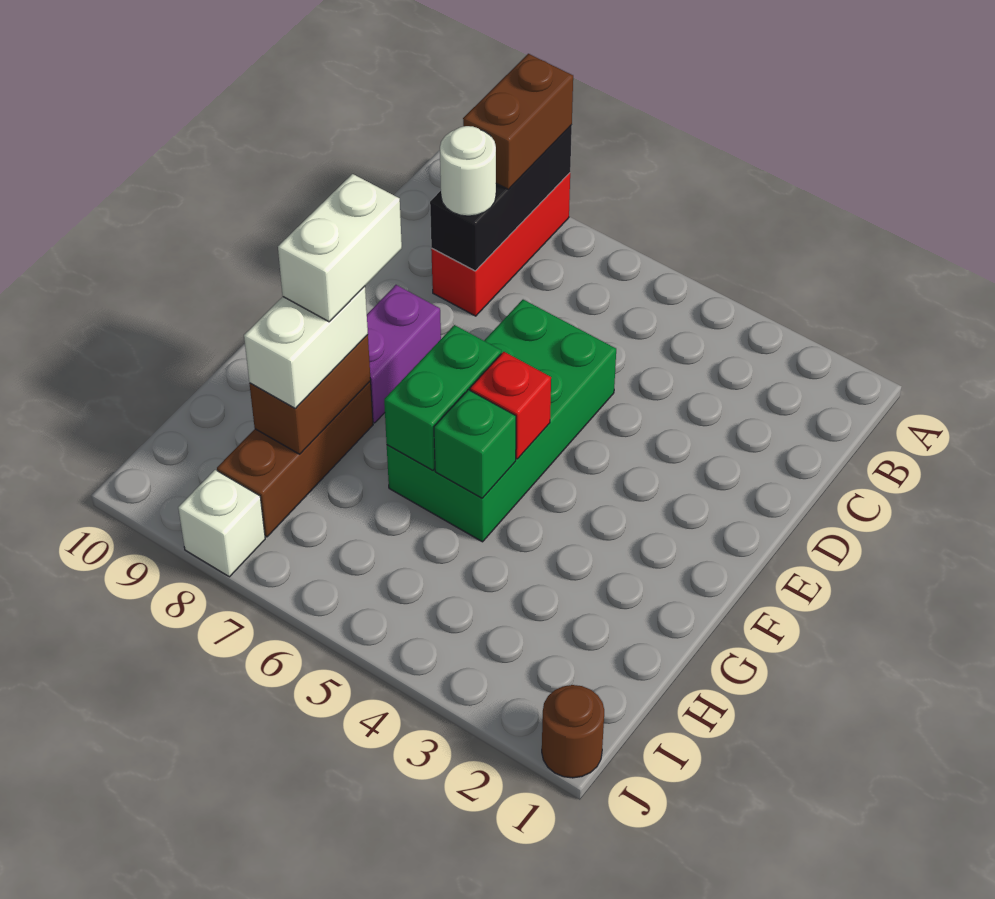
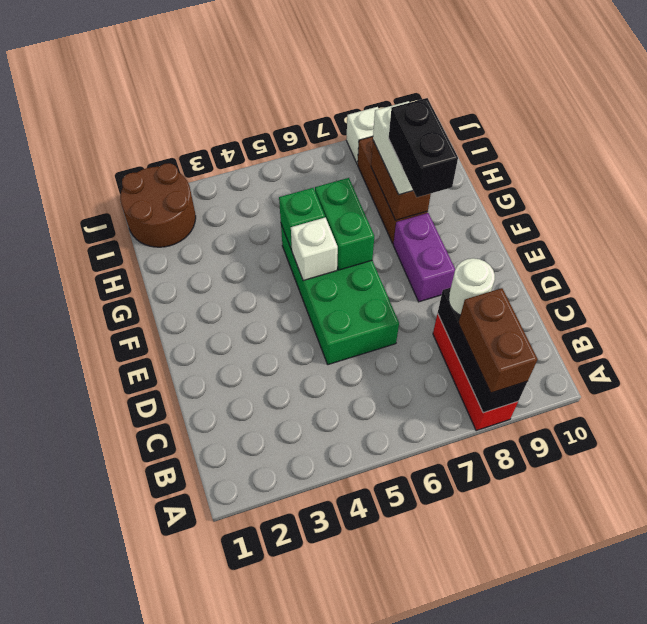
red 1x1 brick [470,352,551,459] -> white 1x1 brick [291,218,338,281]
white 1x2 brick [278,174,402,322] -> black 1x2 brick [389,98,458,197]
brown 1x1 round brick [542,685,604,778] -> brown 2x2 round brick [120,163,196,247]

